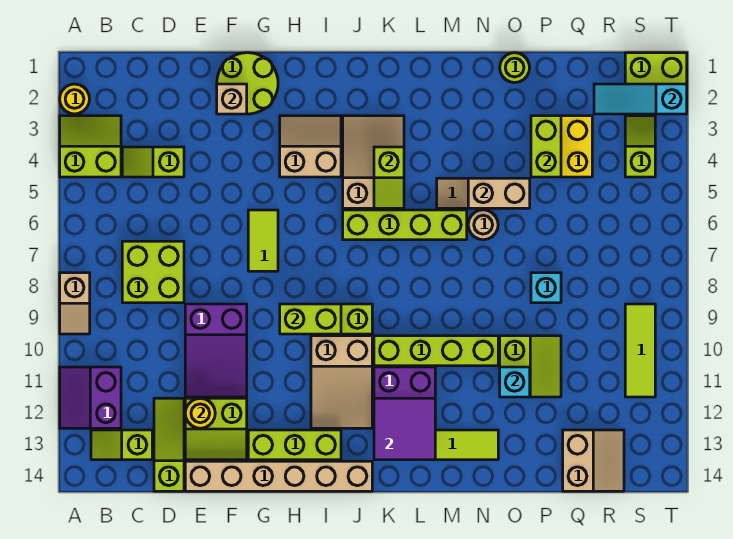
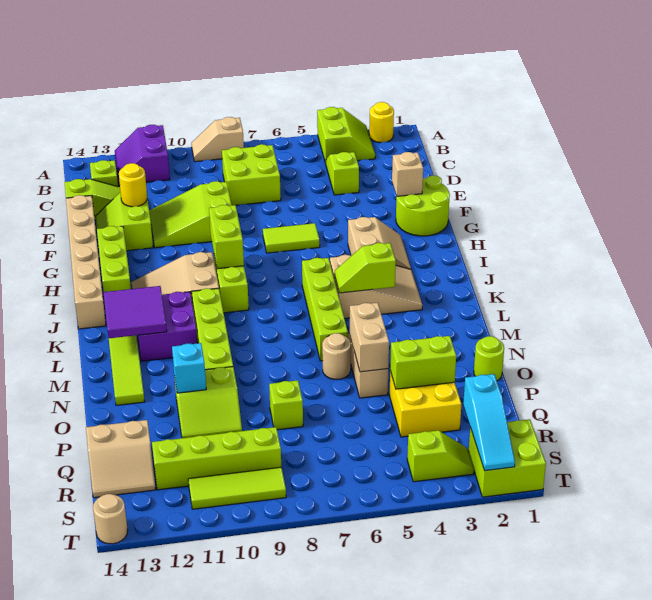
purple 2x2 slope [60,367,121,428] -> purple 2x2 slope turned to [115,125,170,185]
purple 2x3 slope [185,304,247,397] -> lime 2x3 slope [149,181,232,248]
cyan 1x1 brick [531,273,561,303] -> lime 1x1 brick [269,380,303,430]
cyan 1x3 slope [594,84,687,114] -> cyan 1x3 slope turned to [463,374,515,471]
none -> lime 1x4 brick [152,427,281,490]
none -> tan 1x1 round brick [93,494,128,544]

